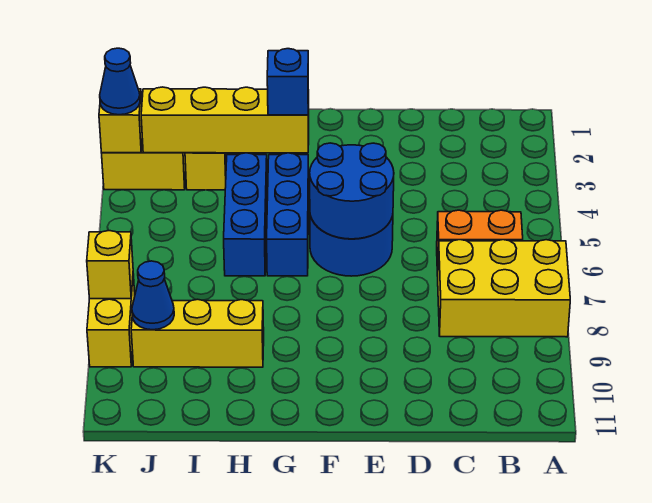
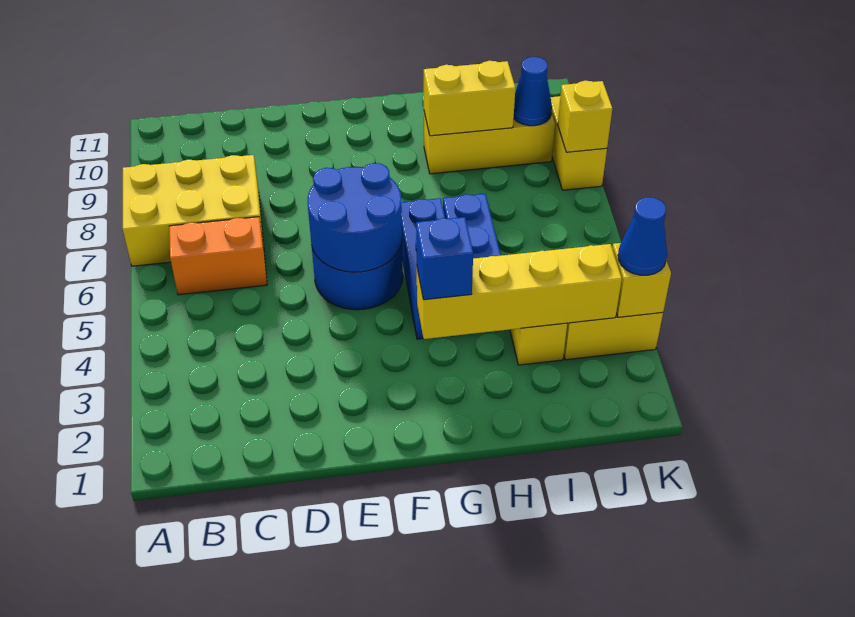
none -> yellow 1x2 brick [424,61,515,136]

